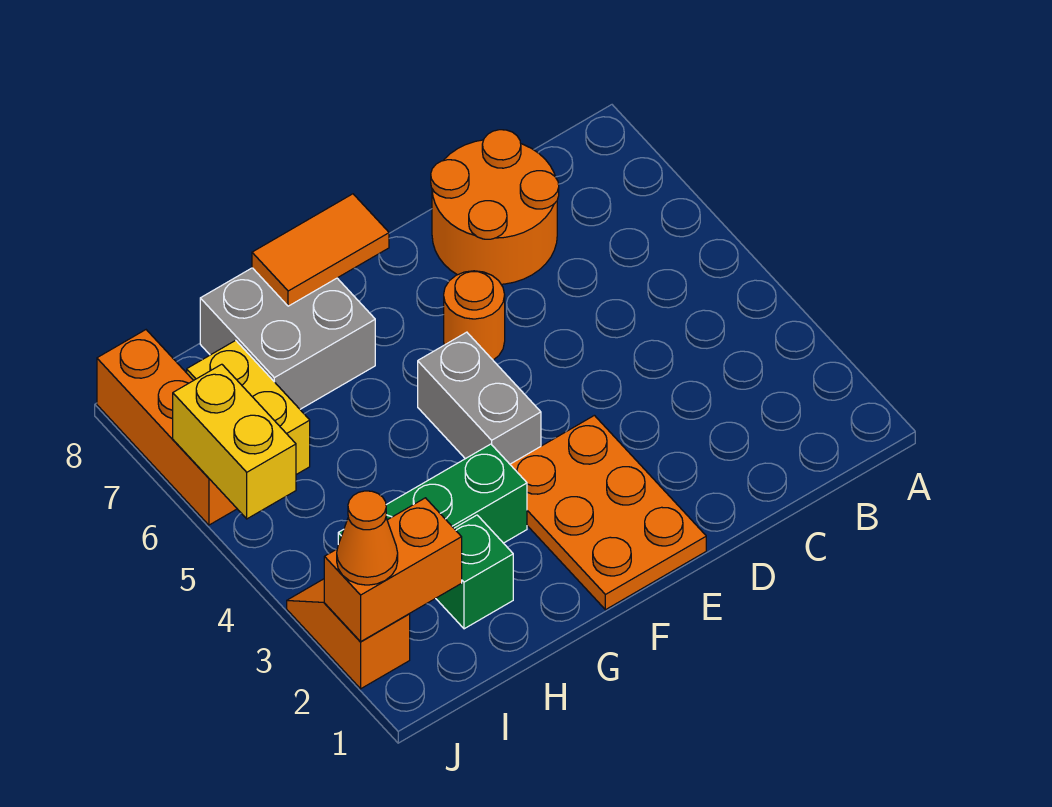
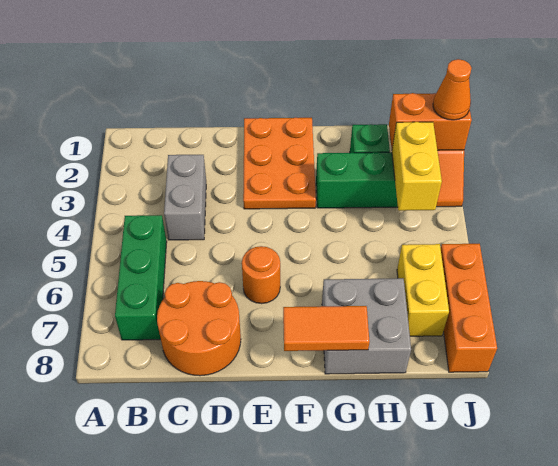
none -> green 1x3 brick [115,215,167,340]
grey 1x2 brick [418,332,541,464] -> grey 1x2 brick moved to [164,155,206,240]
yellow 1x2 brick [173,364,296,519] -> yellow 1x2 brick moved to [392,122,442,211]

